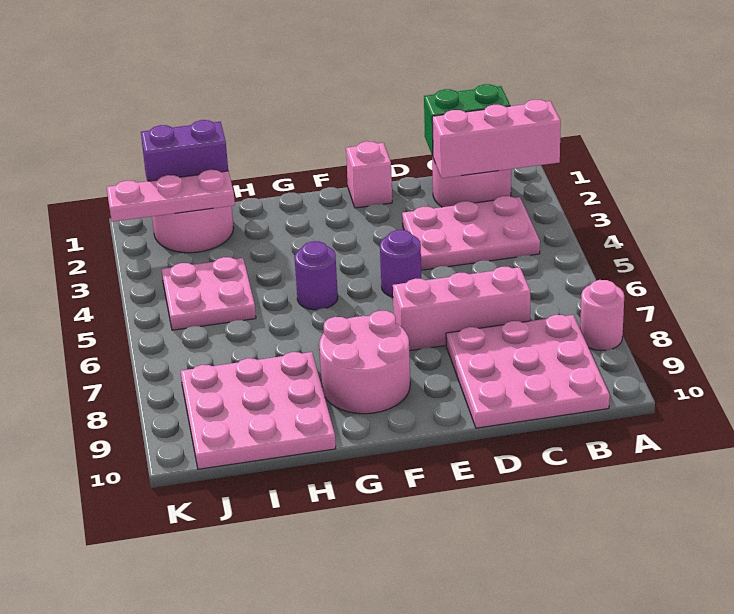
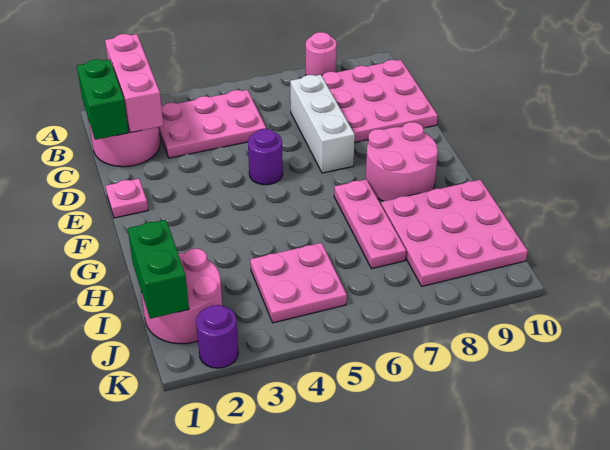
pink 2x3 plate [402,196,540,270] -> pink 2x3 plate turned to [159,90,266,158]
pink 1x3 brick [393,267,530,351] -> white 1x3 brick [290,75,355,173]
pink 1x1 brick [346,141,392,208] -> pink 1x1 plate [106,179,148,218]
purple 1x1 round brick [295,241,338,310] -> purple 1x1 round brick moved to [196,305,238,368]
purple 1x2 brick [141,120,228,181] -> green 1x2 brick [128,220,189,319]
pink 1x3 plate [107,170,235,222] -> pink 1x3 plate moved to [334,179,406,269]

